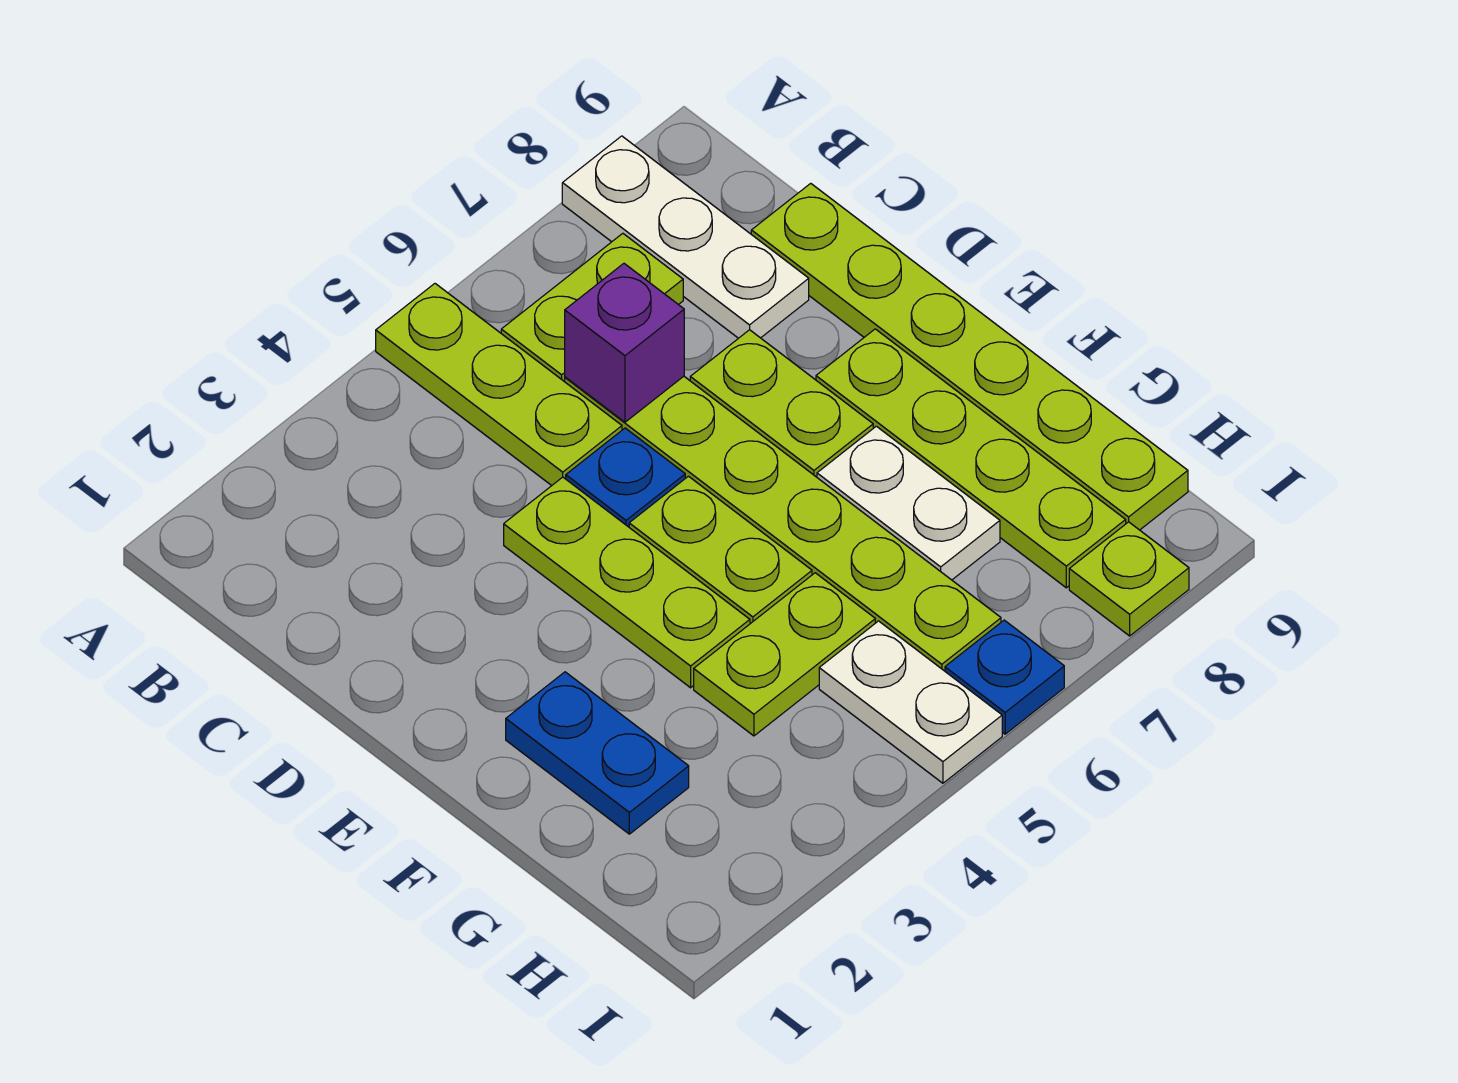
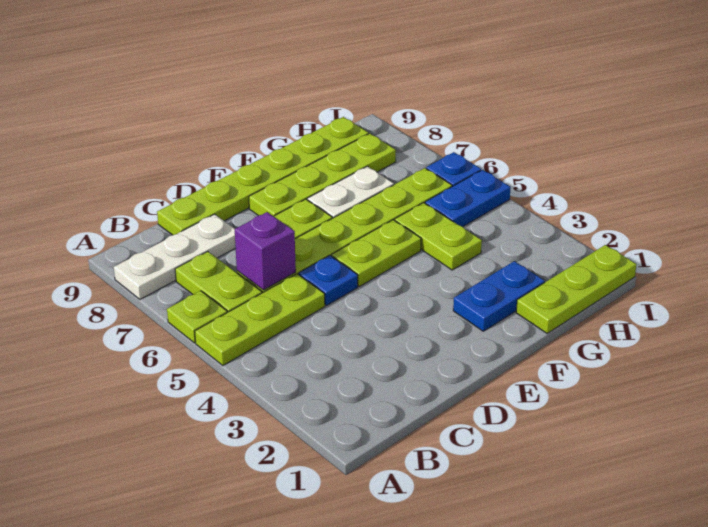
lime 1x3 plate [504,477,750,688] -> lime 1x3 plate moved to [516,245,637,333]
white 1x2 plate [819,621,1002,783] -> blue 1x2 plate [425,170,511,227]
lime 1x1 plate [1069,522,1189,636] -> lime 1x1 plate moved to [167,291,227,343]

